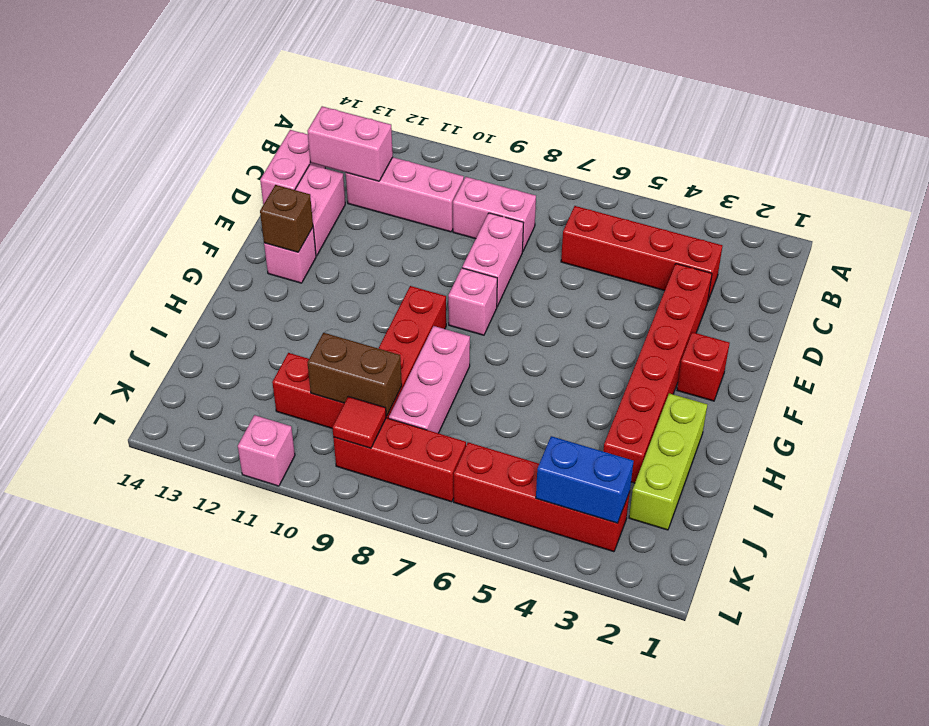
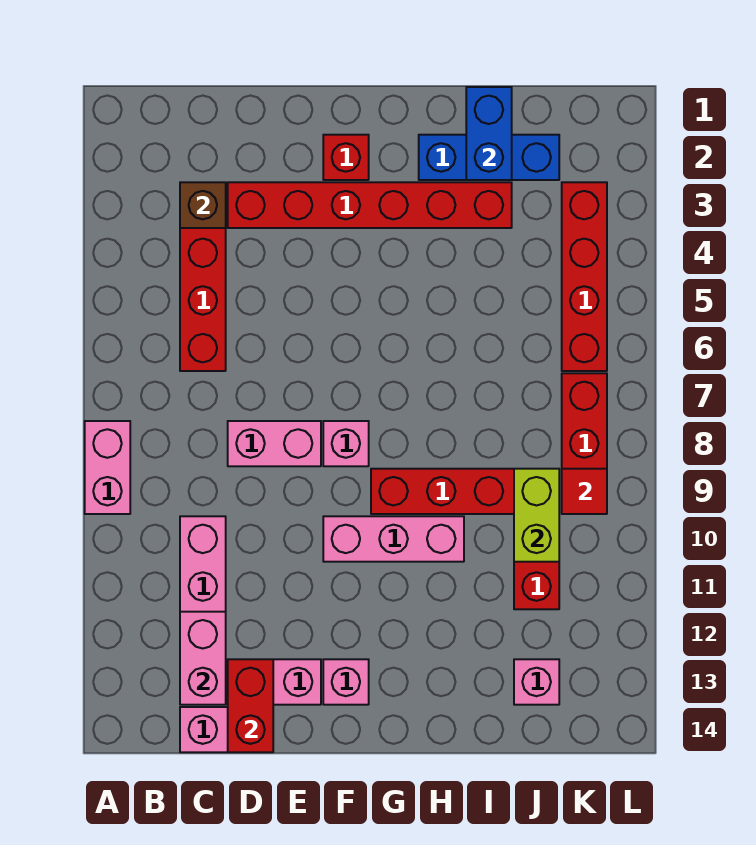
pink 1x2 brick [453,177,536,252] -> pink 1x2 brick moved to [85,421,130,514]
none -> red 1x2 brick [228,659,273,752]
brown 1x1 brick [260,185,313,252] -> brown 1x1 brick moved to [180,182,226,228]
lime 1x3 brick [629,393,707,530] -> blue 1x3 brick [419,135,559,180]
pink 1x3 brick [389,326,470,433] -> pink 1x3 brick moved to [323,516,464,562]
brown 1x2 brick [308,333,402,416] -> lime 1x2 brick [514,469,559,562]
blue 1x2 brick [536,436,634,523] -> blue 1x2 brick moved to [466,87,512,180]
pink 1x1 brick [238,415,295,486] -> pink 1x1 brick moved to [514,659,559,705]

